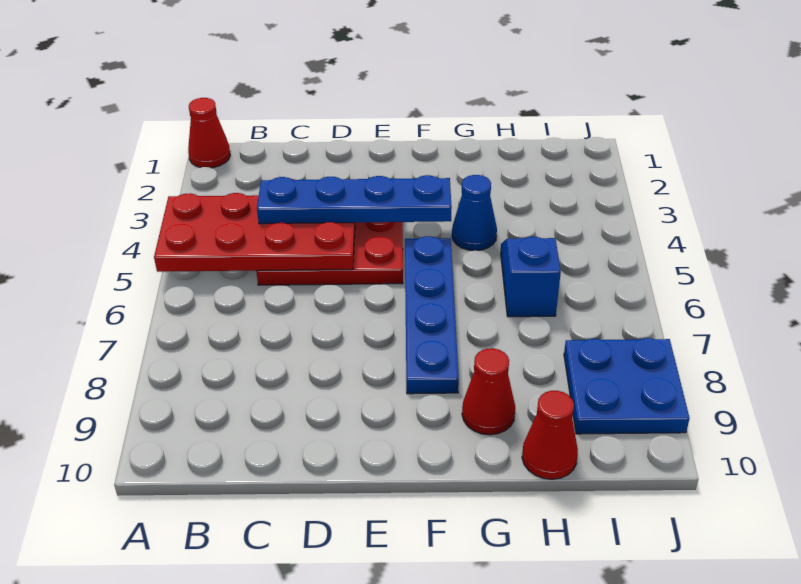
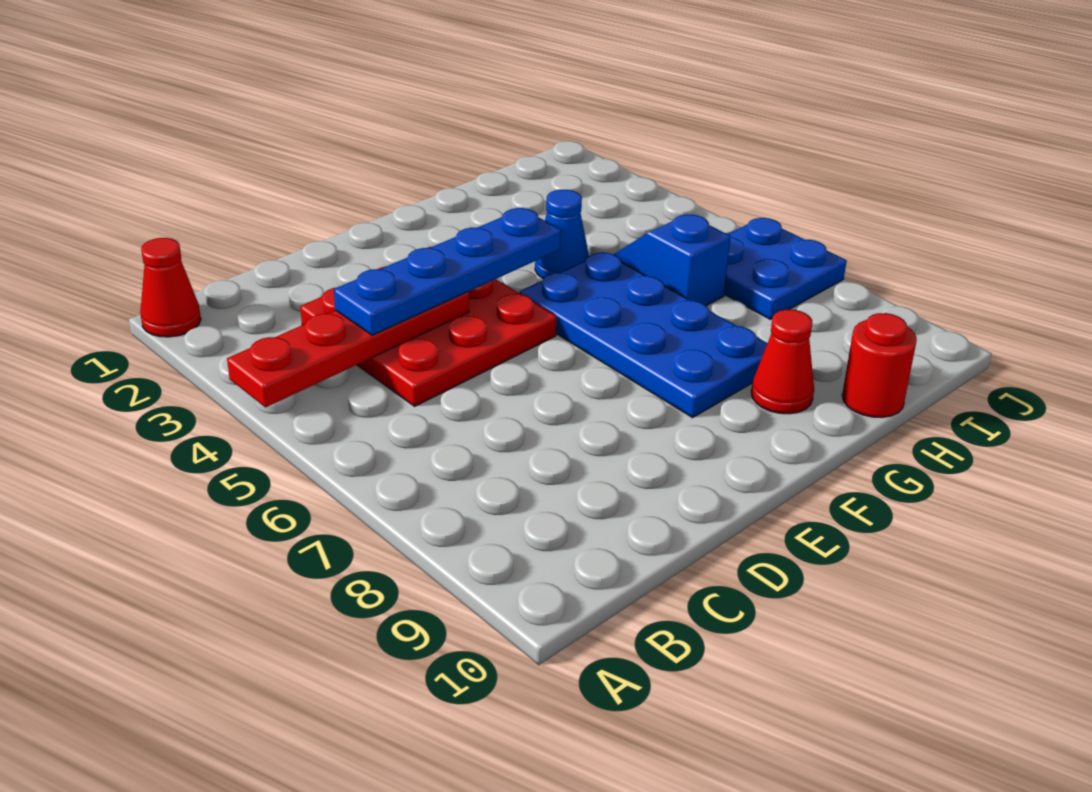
red 2x4 plate [154,193,355,272] -> red 1x4 plate [227,292,469,407]
blue 1x4 plate [405,236,459,394] -> blue 2x4 plate [519,252,767,418]
red 1x1 cone [522,391,578,479] -> red 1x1 round brick [842,313,917,417]
blue 2x2 plate [564,338,690,434] -> blue 2x2 plate moved to [724,218,847,319]

